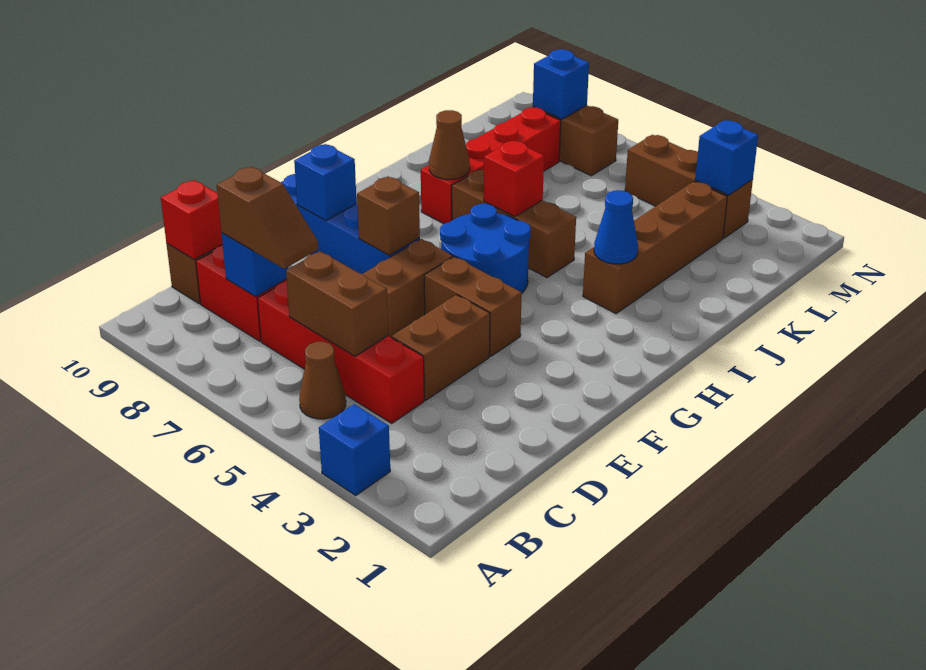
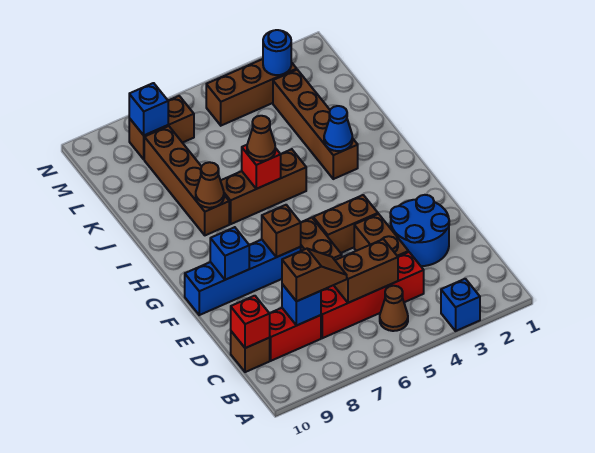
blue 2x2 round brick [440,204,531,293] -> blue 2x2 round brick moved to [390,195,449,266]
none -> brown 1x1 cone [247,116,275,161]
red 1x4 brick [421,107,561,224] -> brown 1x4 brick [144,126,229,235]
blue 1x1 brick [695,120,758,195] -> blue 1x1 round brick [263,30,291,75]

